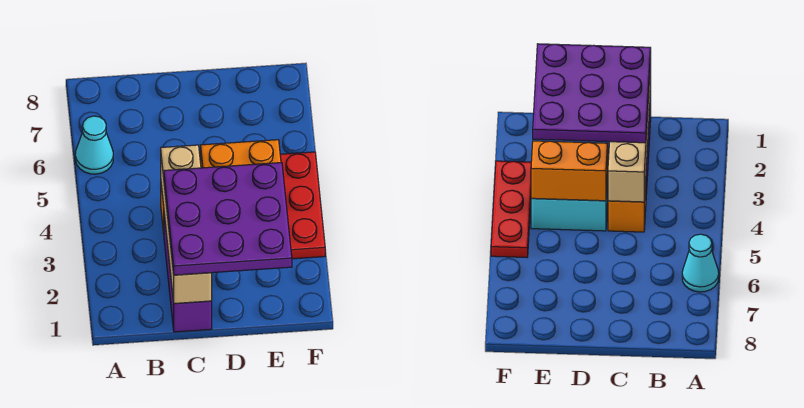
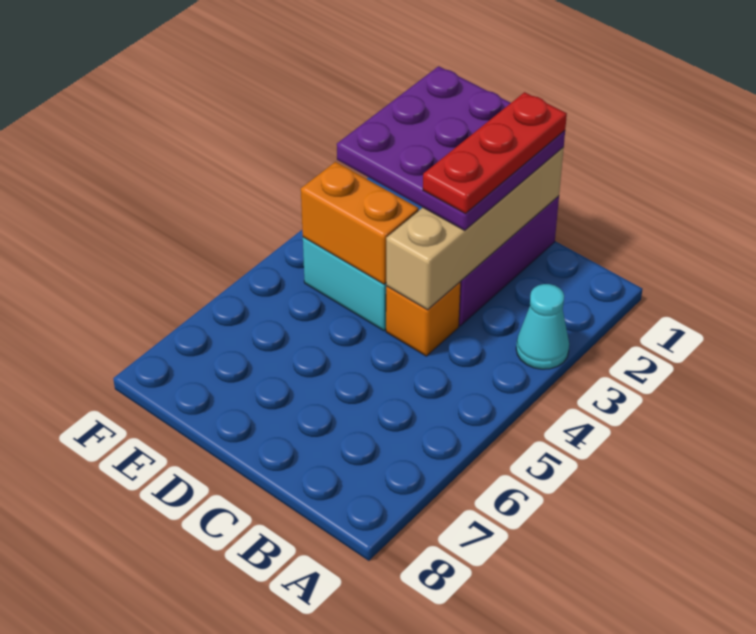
cyan 1x1 cone [75,116,113,174] -> cyan 1x1 cone moved to [516,284,569,369]
red 1x3 plate [280,152,325,259] -> red 1x3 plate moved to [423,92,567,213]

